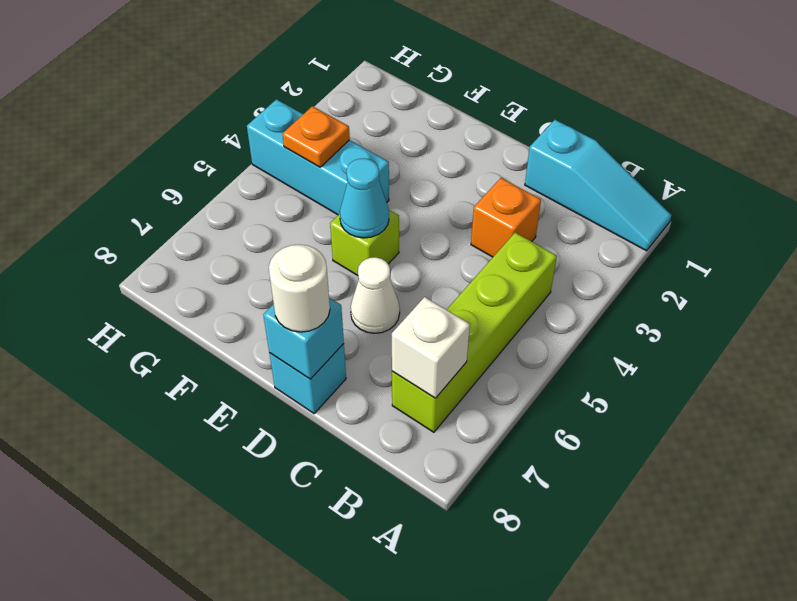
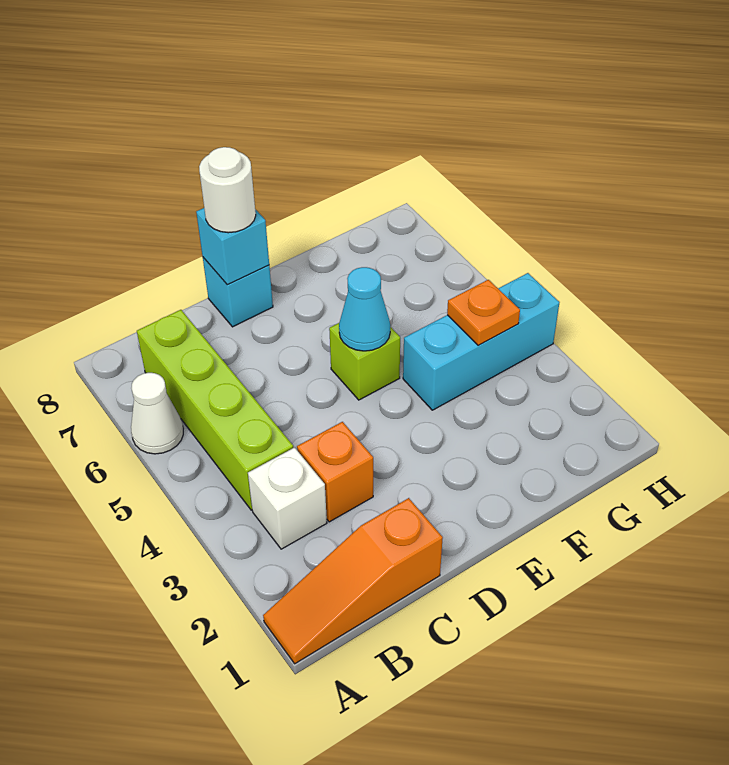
cyan 1x3 slope [525,120,672,251] -> orange 1x3 slope [263,498,443,664]
white 1x1 brick [392,297,470,398] -> white 1x1 brick moved to [248,448,327,549]
white 1x1 cone [351,257,400,333] -> white 1x1 cone moved to [131,373,183,454]

